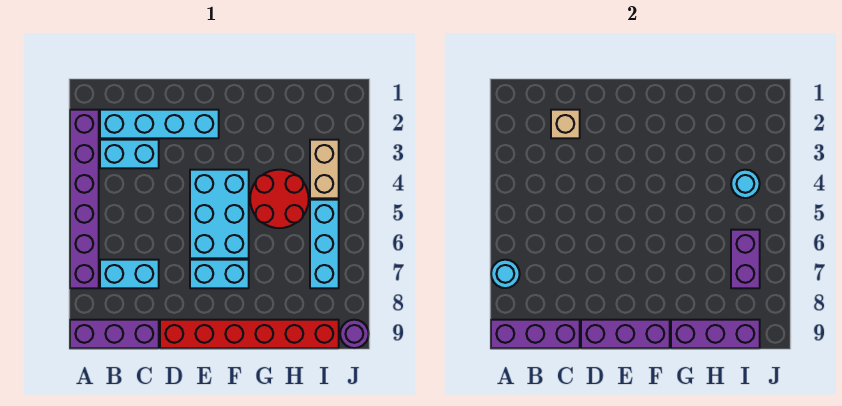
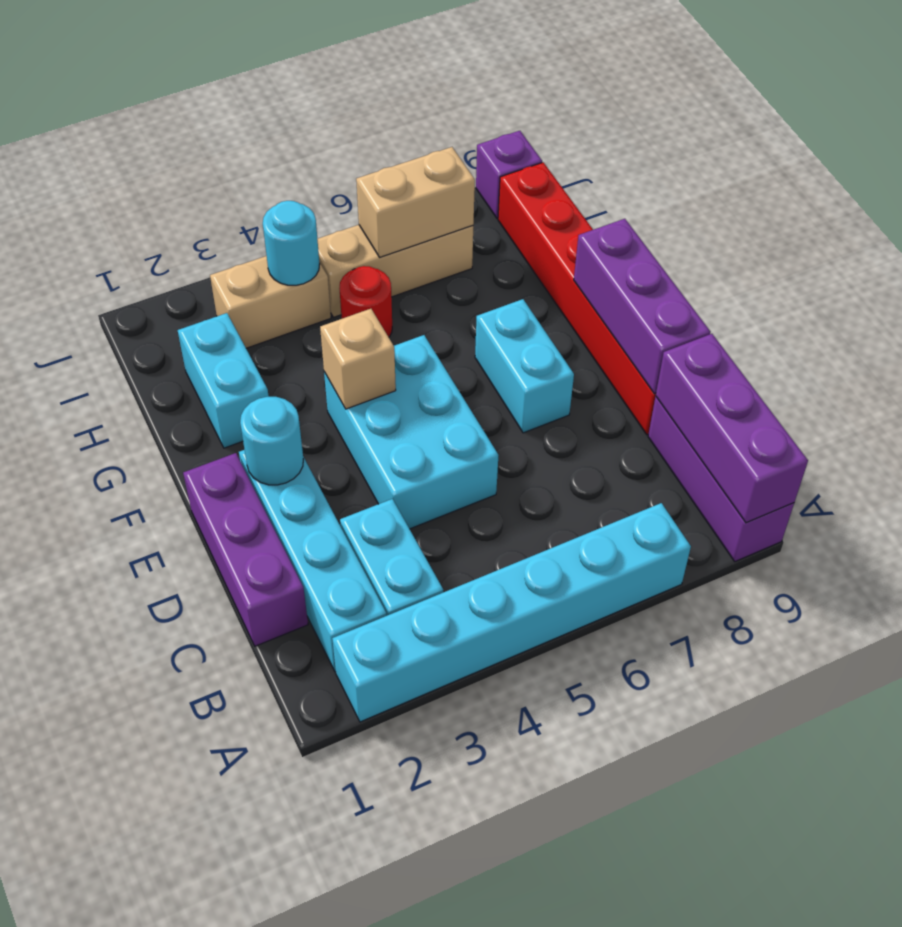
purple 1x6 brick [70,110,99,288] -> cyan 1x6 brick [332,503,691,722]
cyan 1x1 round brick [491,260,520,288] -> cyan 1x1 round brick moved to [240,397,303,485]
cyan 1x2 brick [100,260,159,288] -> cyan 1x2 brick moved to [178,313,269,448]
tan 1x1 brick [551,110,580,138] -> tan 1x1 brick moved to [320,309,396,409]
cyan 2x3 brick [190,170,249,258] -> cyan 2x3 brick turned to [324,335,498,529]
red 2x2 round brick [250,170,309,228] -> red 1x1 round brick [339,266,392,337]
purple 1x3 brick [671,320,760,348] -> purple 1x3 brick moved to [183,453,308,646]
cyan 1x3 brick [310,200,339,288] -> tan 1x3 brick [317,225,473,317]
purple 1x2 brick [731,230,760,288] -> tan 1x2 brick [356,147,475,257]
purple 1x1 round brick [340,320,369,348] -> purple 1x1 brick [476,131,542,218]

